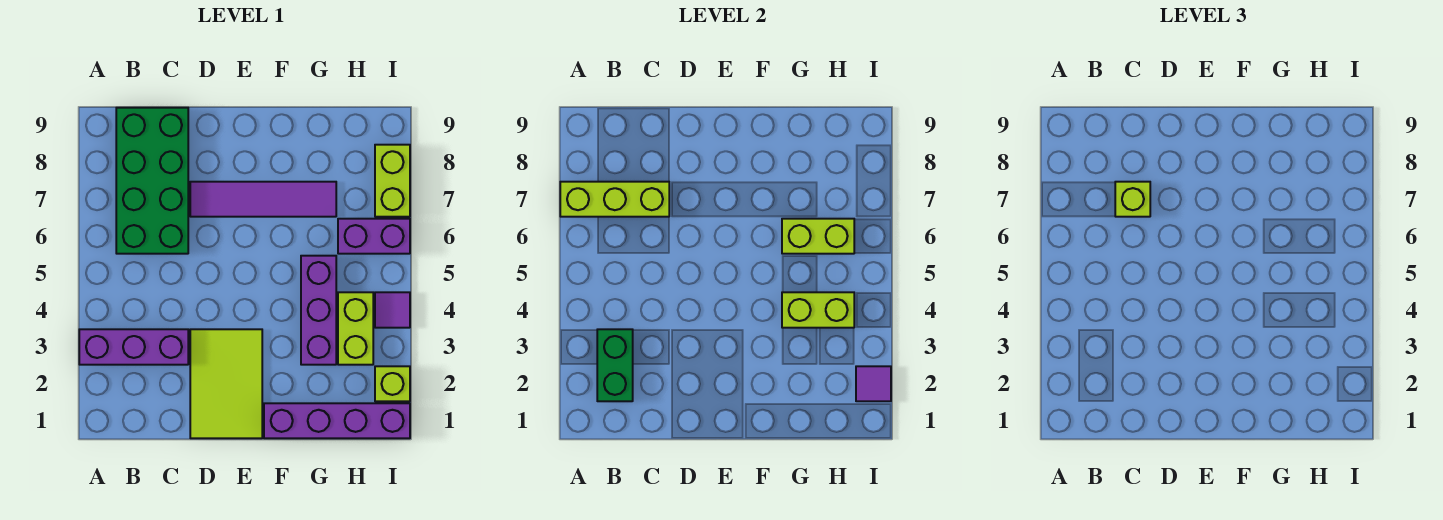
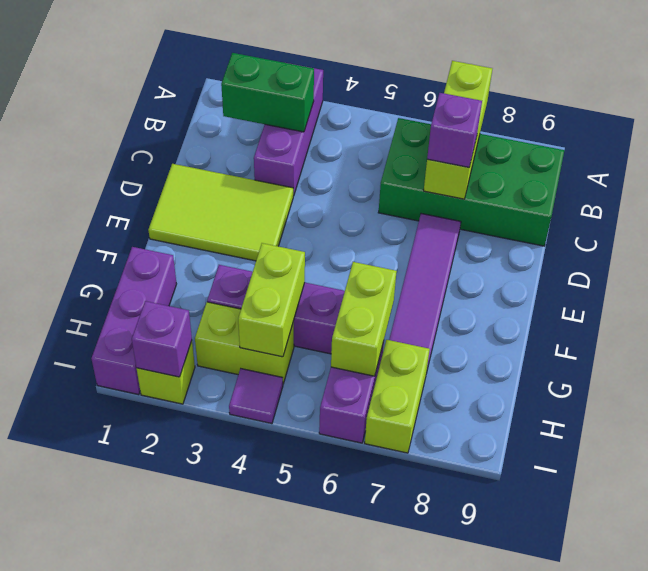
lime 1x1 brick [1115,182,1150,217] -> purple 1x1 brick [427,93,482,167]
purple 1x4 brick [264,403,410,438] -> purple 1x3 brick [91,247,176,395]
purple 1x1 tile [856,366,891,401] -> purple 1x1 brick [132,301,192,377]
lime 1x2 brick [375,145,410,217] -> lime 1x2 brick turned to [365,340,430,453]

